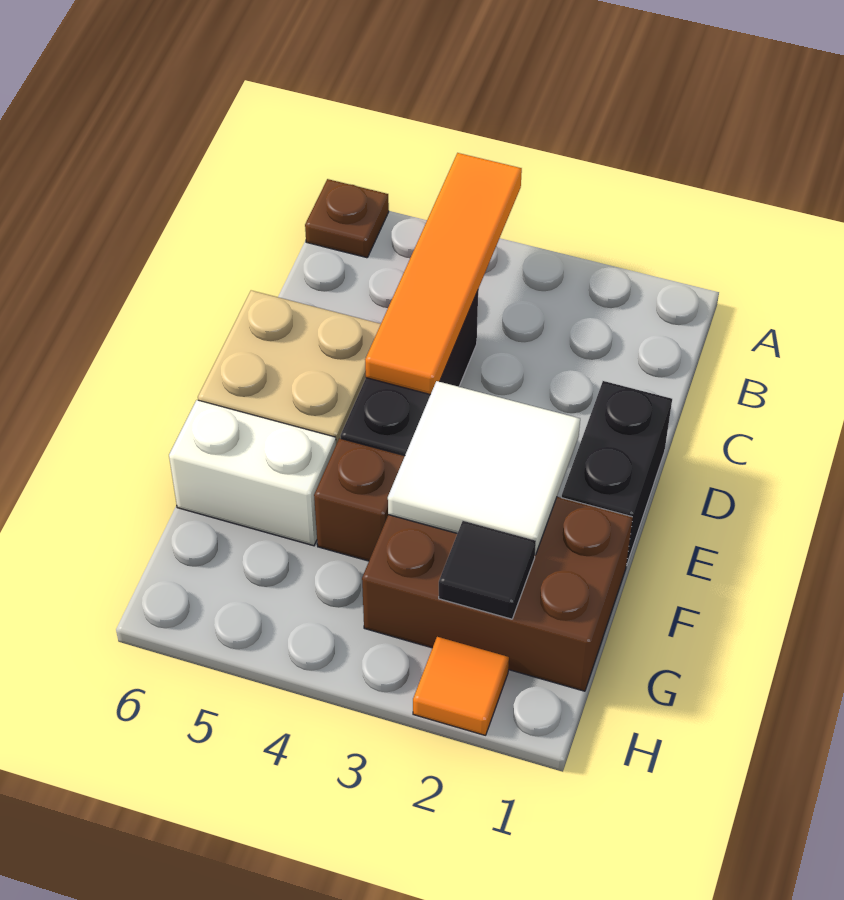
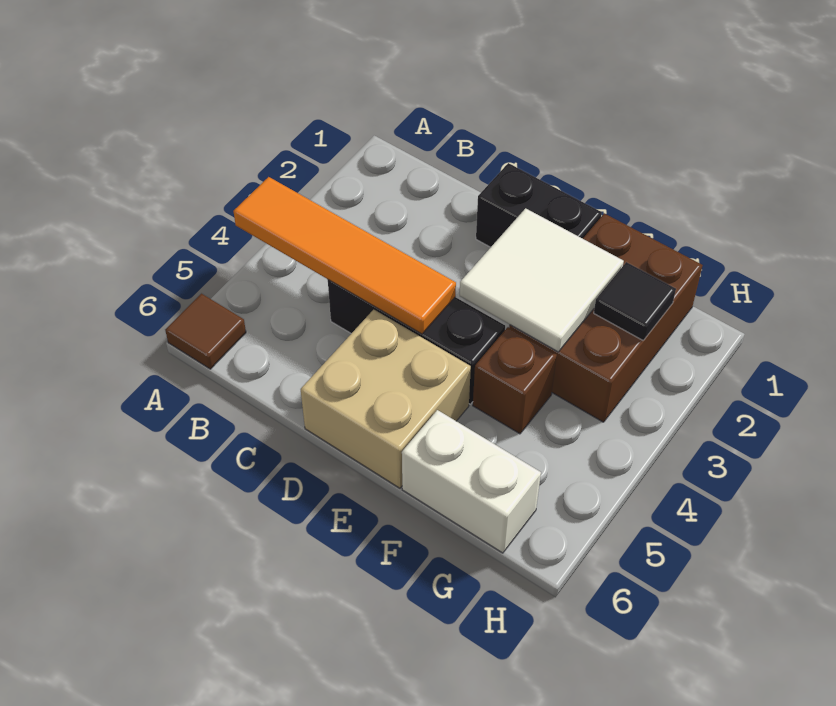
brown 1x1 plate [305,179,389,258] -> brown 1x1 tile [165,294,246,369]
white 1x2 brick [169,400,336,546] -> white 1x2 brick turned to [402,410,541,553]
orange 1x1 tile [413,637,509,735] -> none

